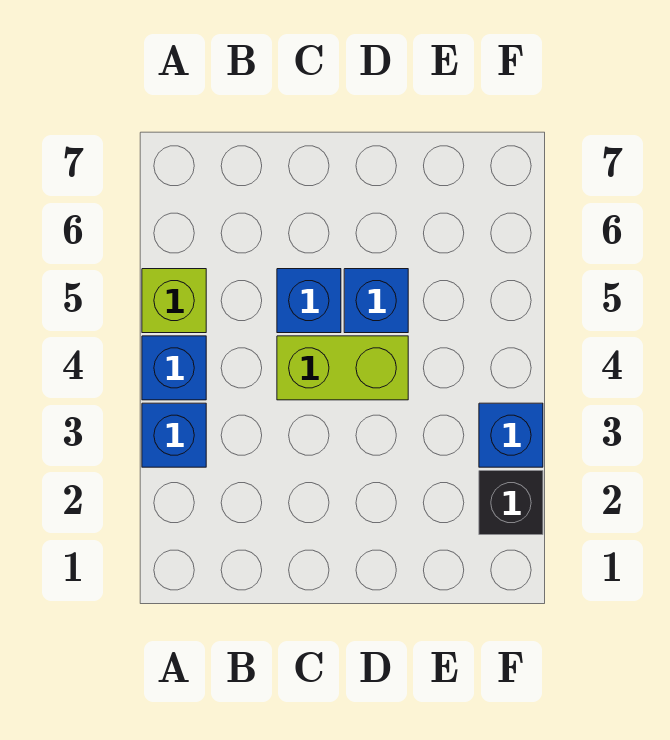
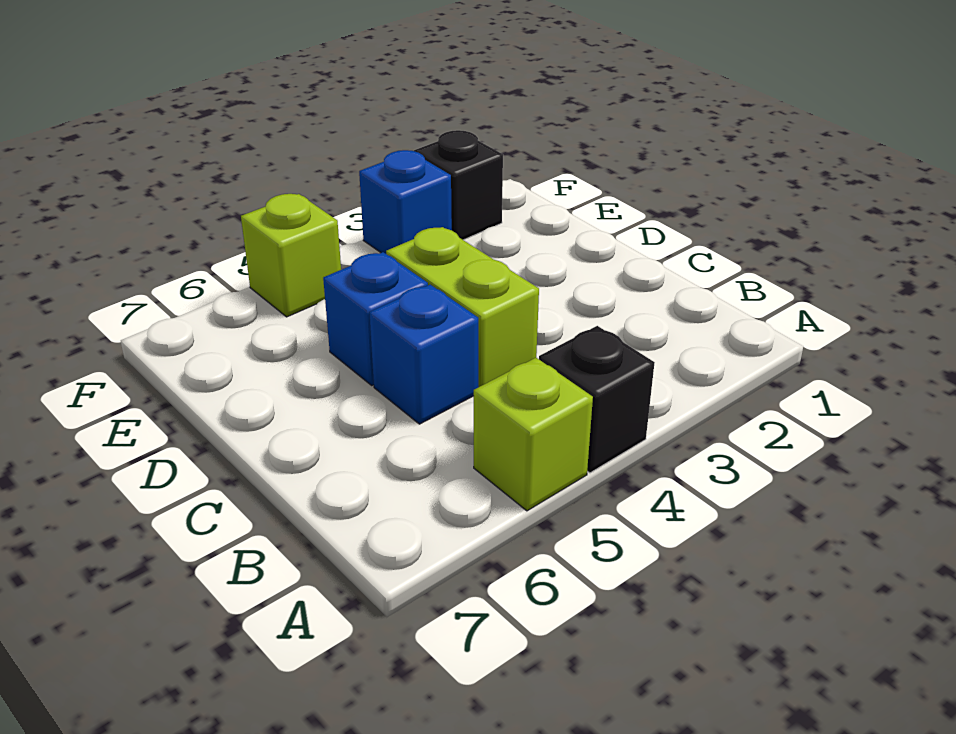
blue 1x1 brick [142,403,206,467] -> none
blue 1x1 brick [142,336,206,400] -> black 1x1 brick [539,326,655,473]
none -> lime 1x1 brick [241,194,341,317]

